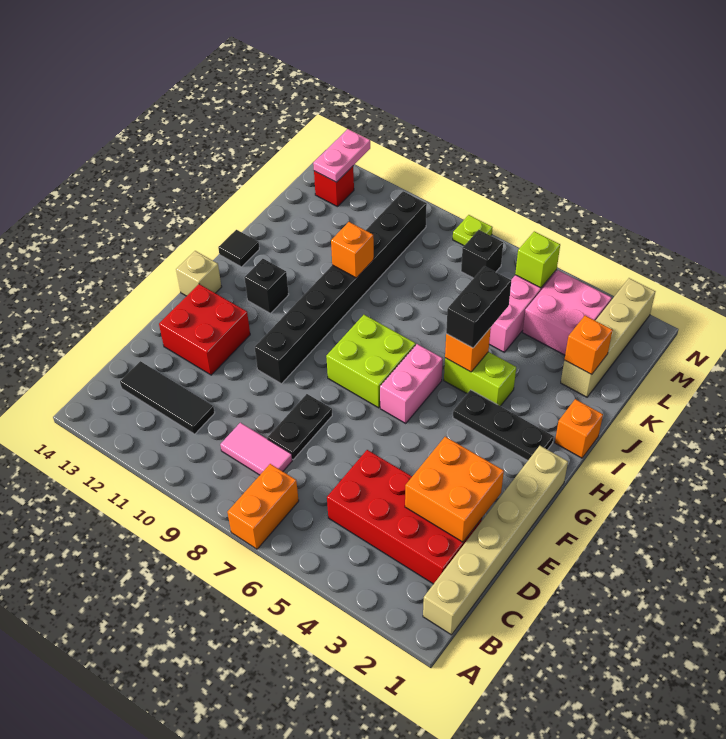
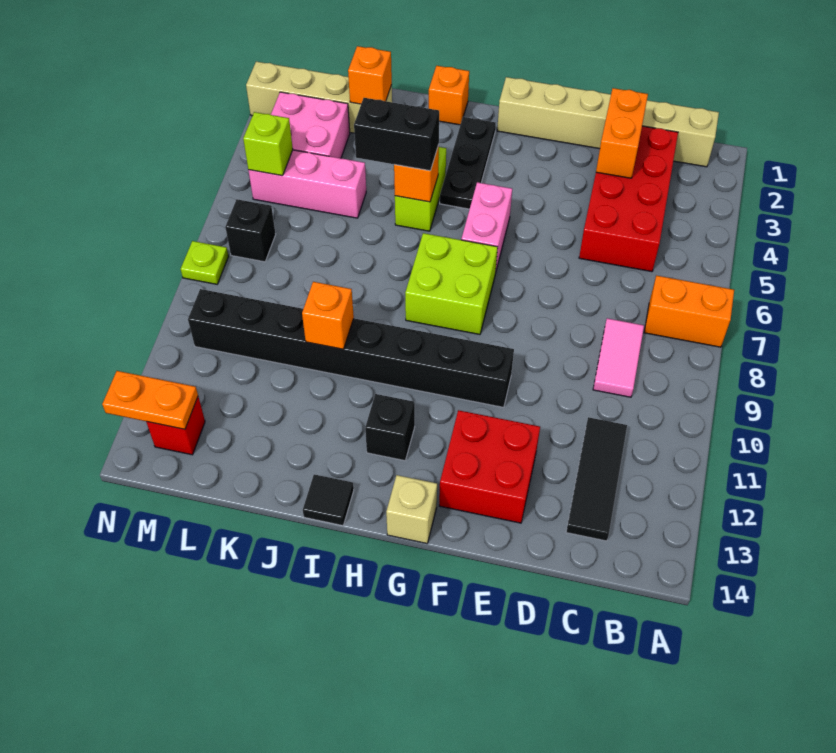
orange 2x2 brick [405,437,504,542] -> orange 1x2 brick [596,88,648,178]
black 1x2 plate [268,394,332,459] -> none
pink 1x2 brick [380,344,443,423] -> pink 1x2 brick turned to [461,182,512,270]
pink 1x2 plate [313,129,370,182] -> orange 1x2 plate [102,371,198,429]

